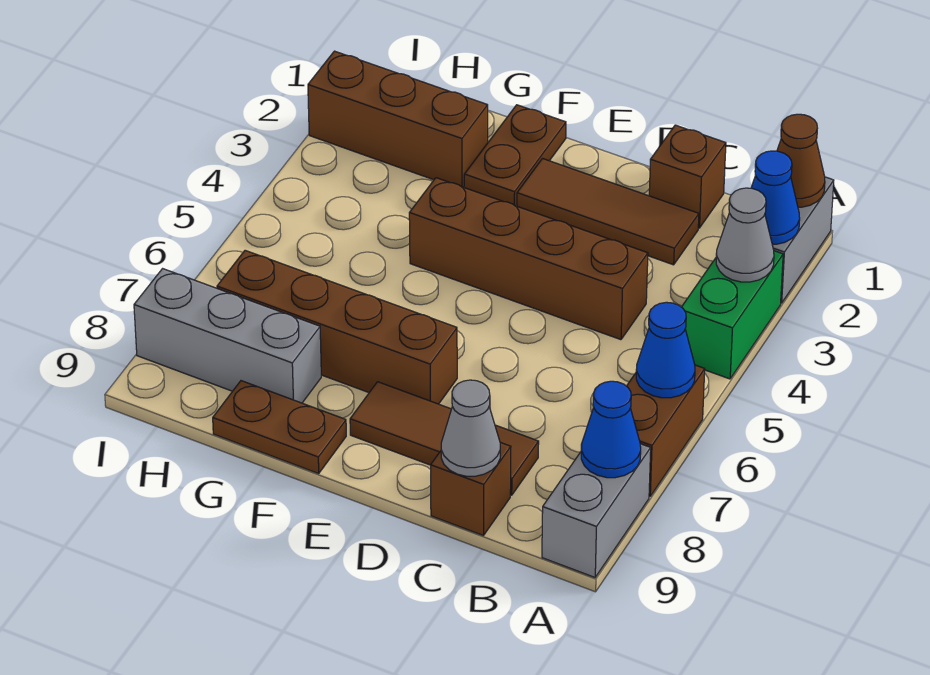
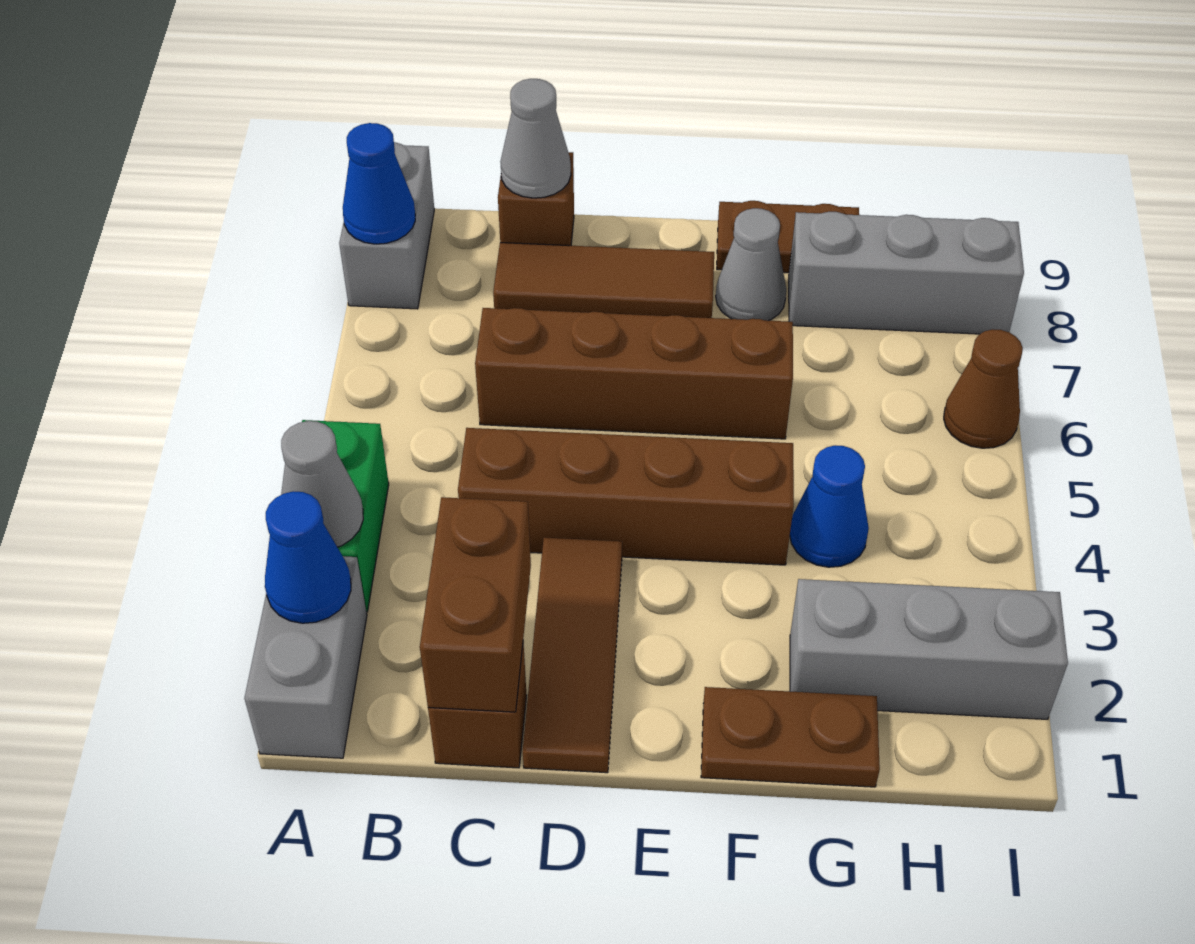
brown 1x1 cone [777,114,825,207] -> brown 1x1 cone moved to [944,329,1023,448]
brown 1x2 brick [627,365,705,496] -> brown 1x2 brick moved to [420,497,531,712]
blue 1x1 cone [636,302,695,398] -> blue 1x1 cone moved to [790,445,869,567]
brown 1x3 tile [517,159,699,265] -> brown 1x3 tile turned to [523,538,622,773]
brown 1x4 brick [217,250,457,404] -> brown 1x4 brick moved to [475,308,793,439]
brown 1x2 plate [464,105,566,206] -> brown 1x2 plate turned to [701,687,880,787]
none -> grey 1x1 cone [716,208,786,321]
brown 1x3 brick [308,51,488,187] -> grey 1x3 brick [790,579,1068,719]

